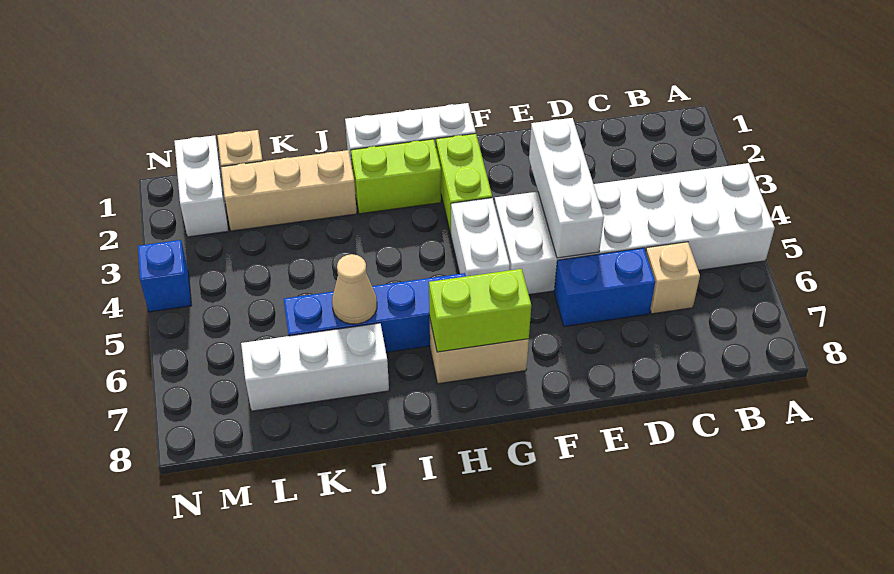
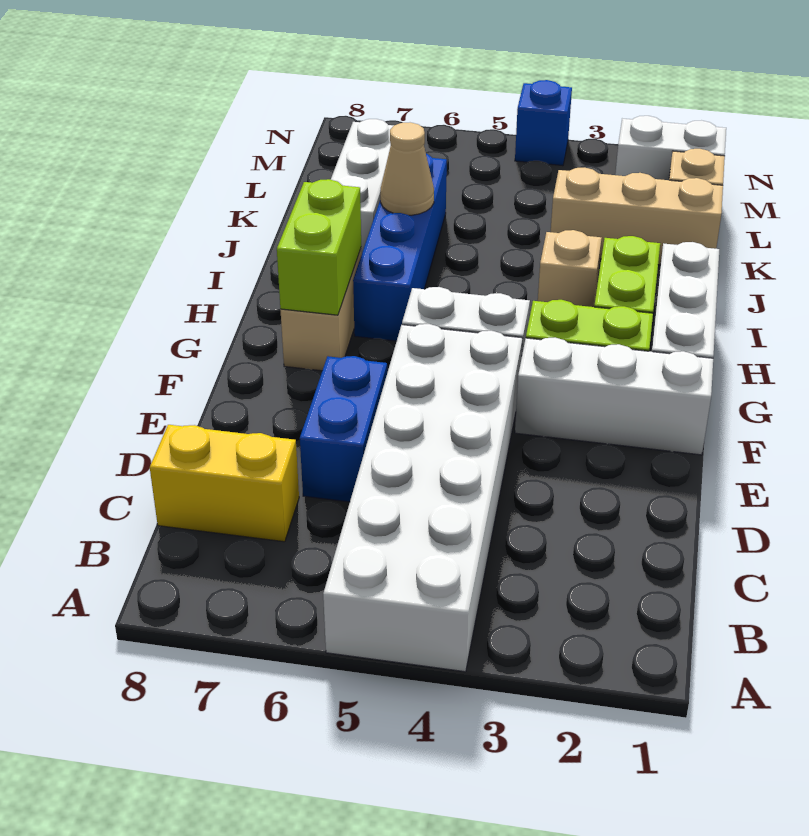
tan 1x1 brick [646,242,700,314] -> tan 1x1 brick moved to [538,230,602,307]
none -> yellow 1x2 brick [150,425,299,542]
white 1x3 brick [529,118,604,258] -> white 1x3 brick moved to [515,338,713,455]
tan 1x3 brick [221,150,357,231] -> tan 1x3 brick turned to [551,168,723,265]

